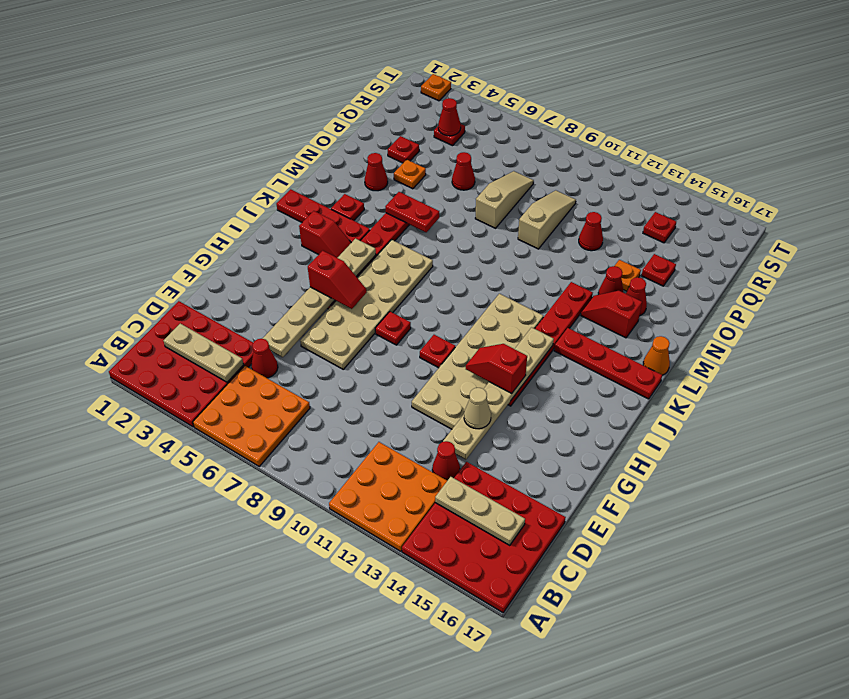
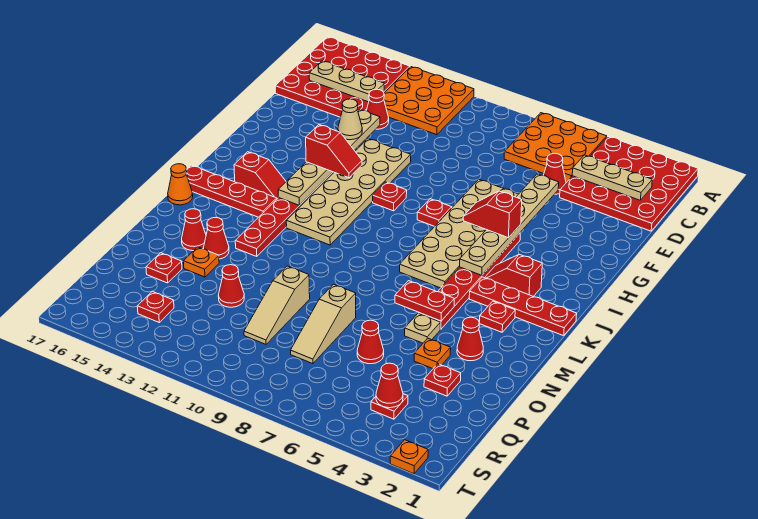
red 1x2 slope [581,291,642,338] -> red 1x2 slope moved to [234,152,286,199]
none -> tan 1x1 plate [405,313,440,343]

